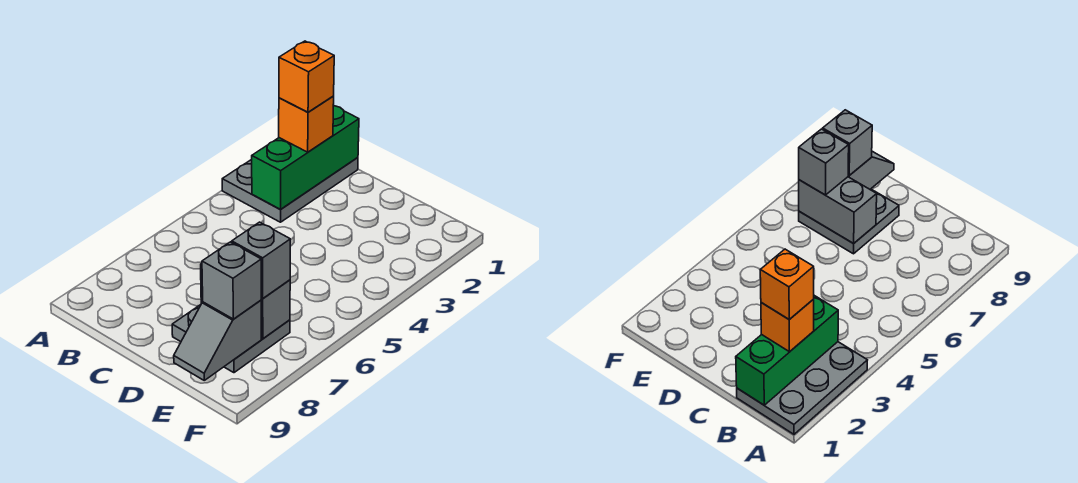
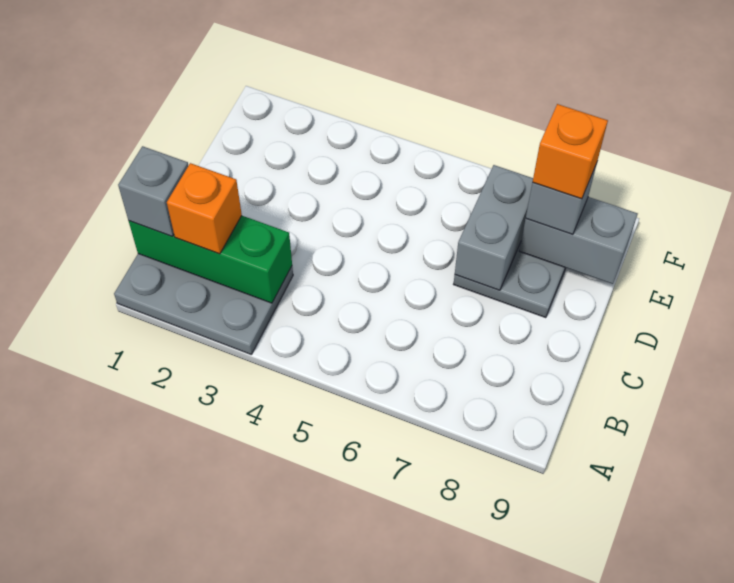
orange 1x1 brick [279,41,334,112] -> orange 1x1 brick moved to [533,104,608,199]
grey 1x1 brick [232,222,290,299] -> grey 1x1 brick moved to [118,146,188,236]
grey 1x2 slope [174,300,261,380] -> grey 1x2 brick [519,197,638,284]

